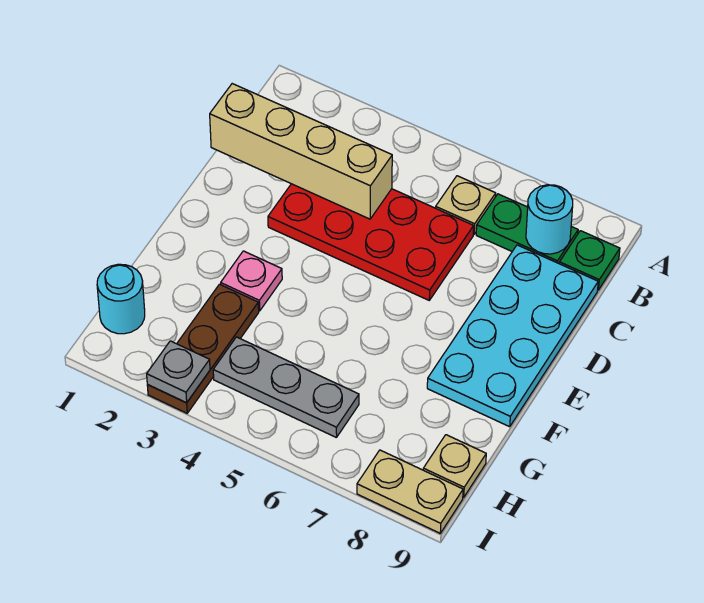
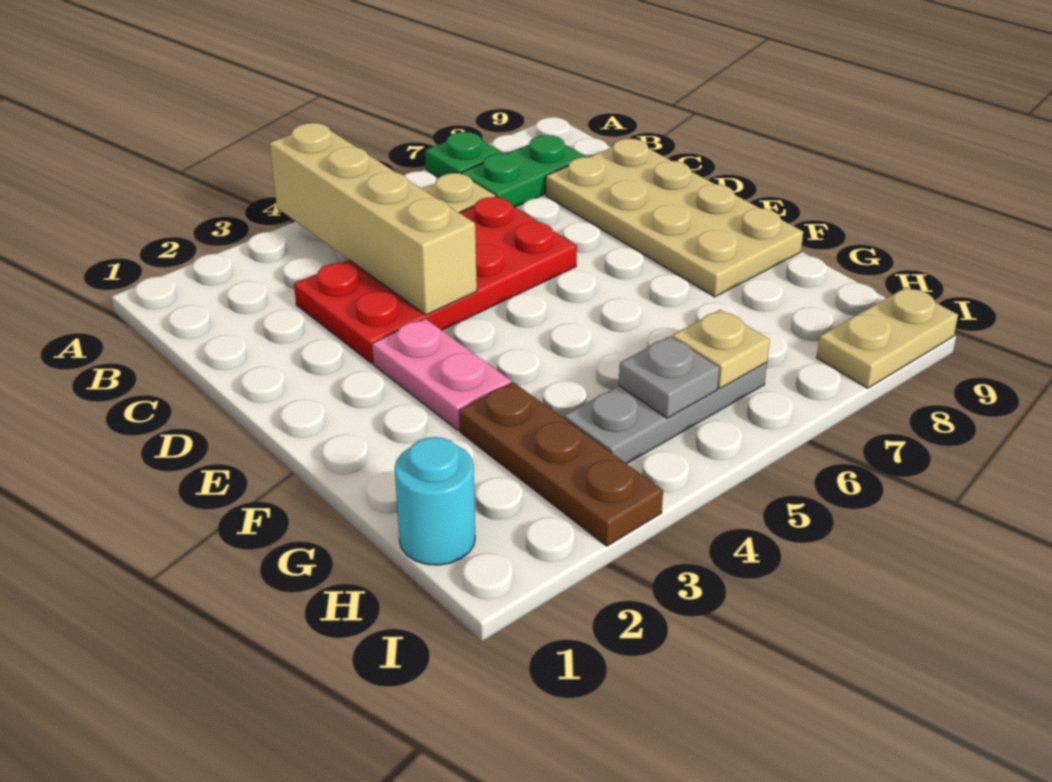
cyan 1x1 round brick [526,185,573,254] -> none
green 1x1 plate [559,231,620,290] -> green 1x1 plate moved to [425,132,504,178]
tan 1x4 brick [210,84,392,219] -> tan 1x4 brick turned to [270,123,477,315]
cyan 2x4 plate [427,245,598,427] -> tan 2x4 plate [546,139,803,297]
pink 1x1 plate [221,251,282,311] -> pink 1x2 plate [372,319,511,430]
tan 1x1 plate [423,435,486,497] -> tan 1x1 plate moved to [672,310,770,389]
grey 1x1 plate [147,341,210,403] -> grey 1x1 plate moved to [619,336,719,418]

